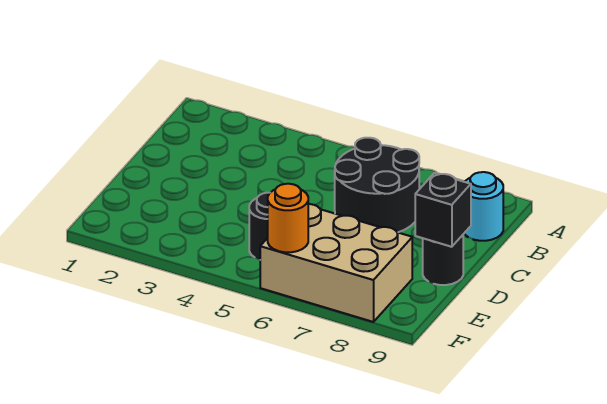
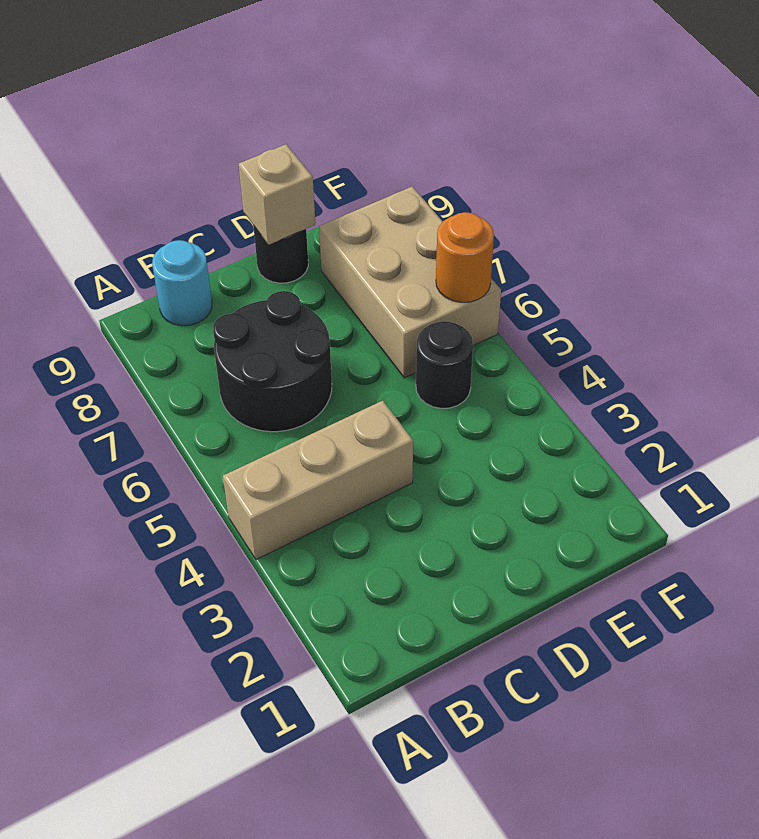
none -> tan 1x3 brick [223,401,413,560]
black 1x1 brick [415,173,471,247] -> tan 1x1 brick [239,144,315,245]

